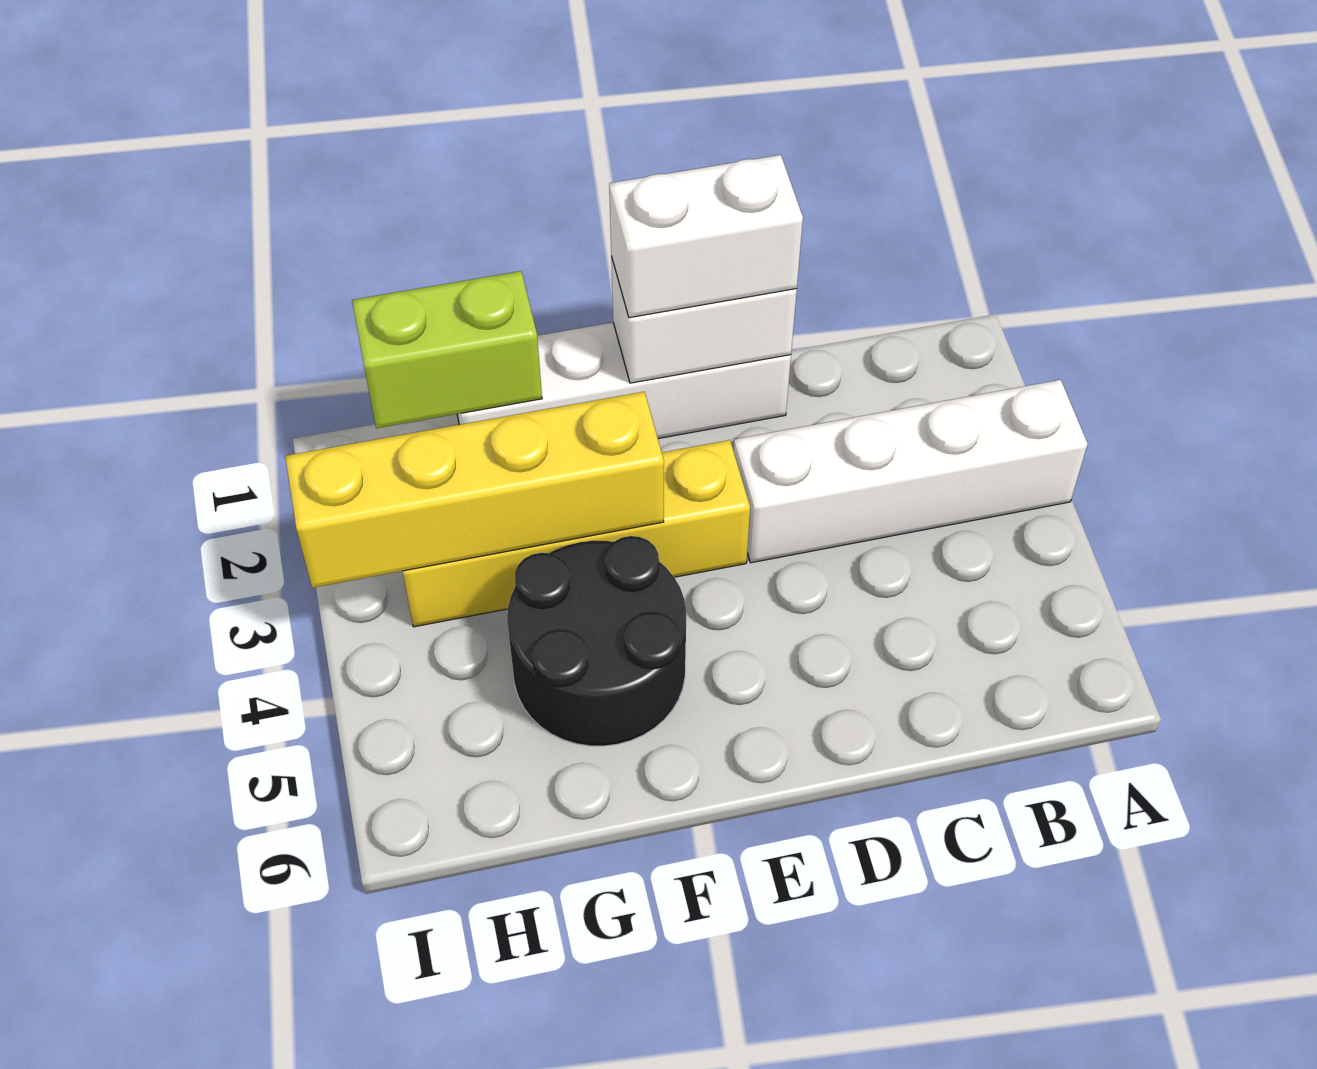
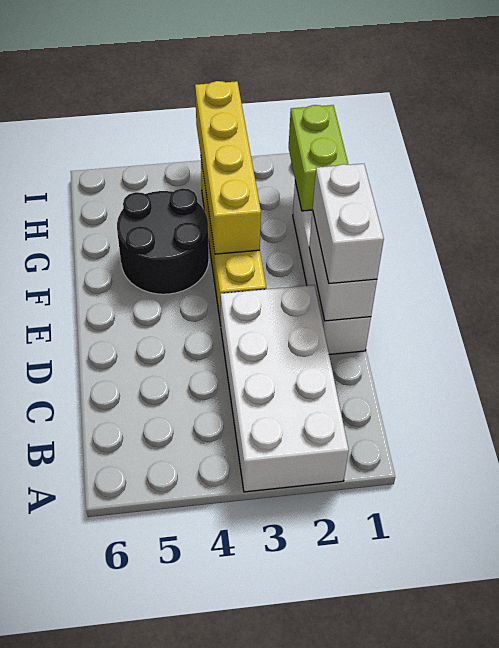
white 1x4 brick [734,380,1088,563] -> white 2x4 brick [220,285,349,492]

